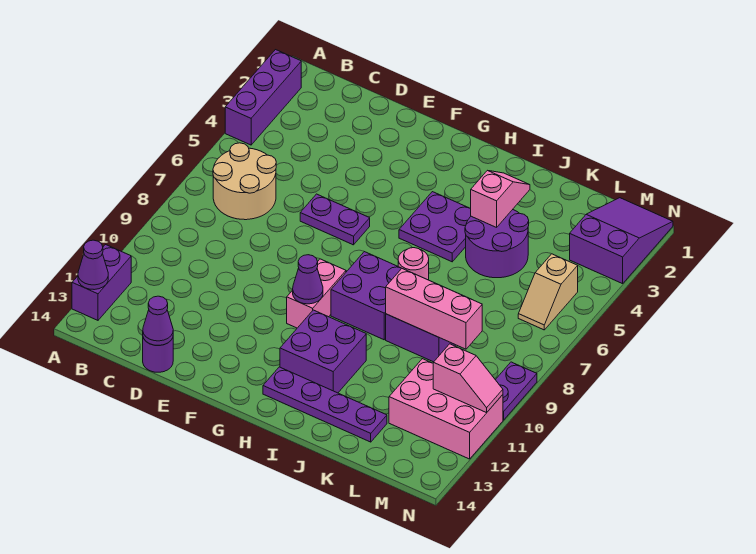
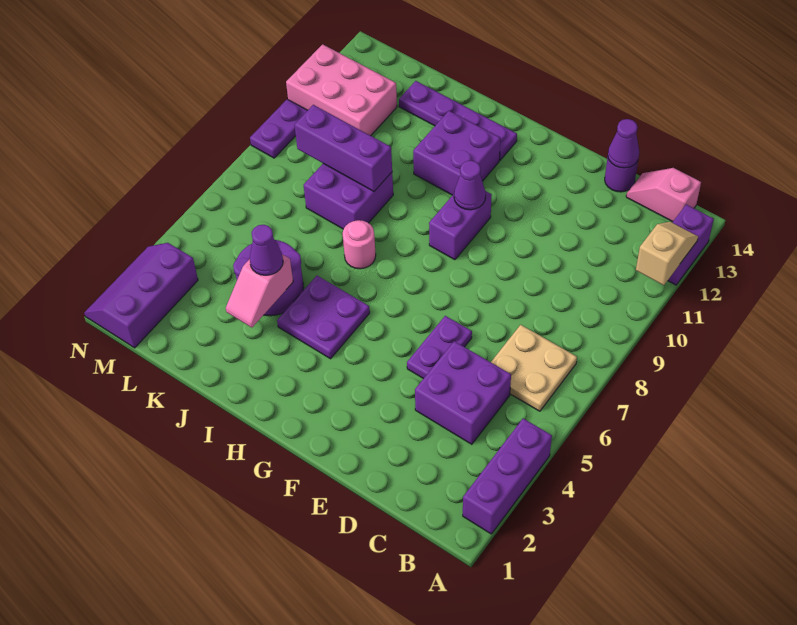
purple 1x1 cone [78,240,108,290] -> purple 1x1 cone moved to [249,225,283,275]
tan 2x2 round brick [213,143,276,220] -> tan 2x2 plate [491,325,577,411]
purple 1x2 plate [300,194,370,245] -> purple 1x2 plate turned to [407,316,472,379]
pink 1x2 brick [287,259,346,328] -> purple 1x2 brick [429,191,492,260]
purple 2x2 brick [331,252,402,340] -> purple 2x2 brick moved to [415,341,511,444]
pink 1x3 brick [386,269,482,349] -> purple 1x3 brick [295,105,392,191]
purple 2x3 slope [570,198,673,284] -> purple 2x3 slope turned to [84,243,198,348]
tan 1x2 slope [518,254,578,330] -> tan 1x2 slope moved to [636,222,698,285]
pink 1x2 slope [433,344,503,413] -> pink 1x2 slope moved to [626,168,701,222]

